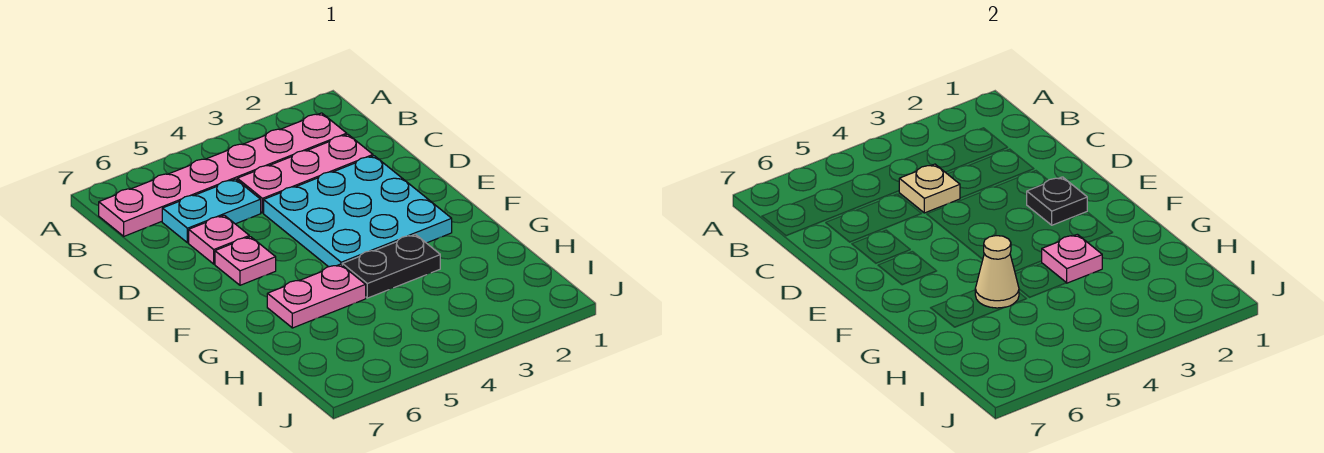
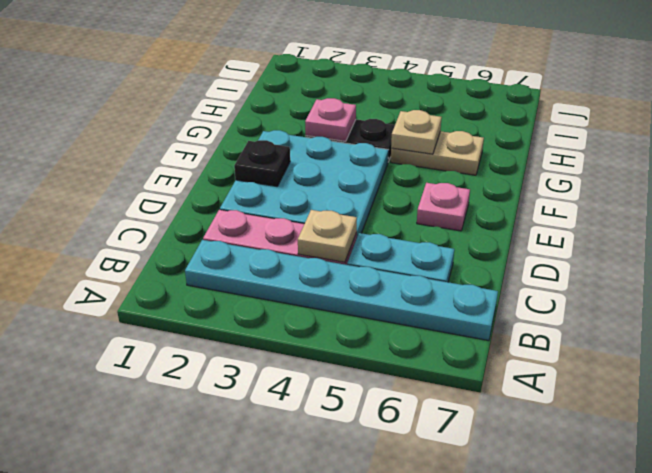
pink 1x6 plate [99,113,347,236] -> cyan 1x6 plate [185,240,498,341]
pink 1x1 plate [189,215,249,264] -> none
pink 1x2 plate [267,264,366,328] -> tan 1x2 plate [391,131,484,175]
tan 1x1 cone [975,236,1019,308] -> tan 1x1 plate [391,110,442,154]

